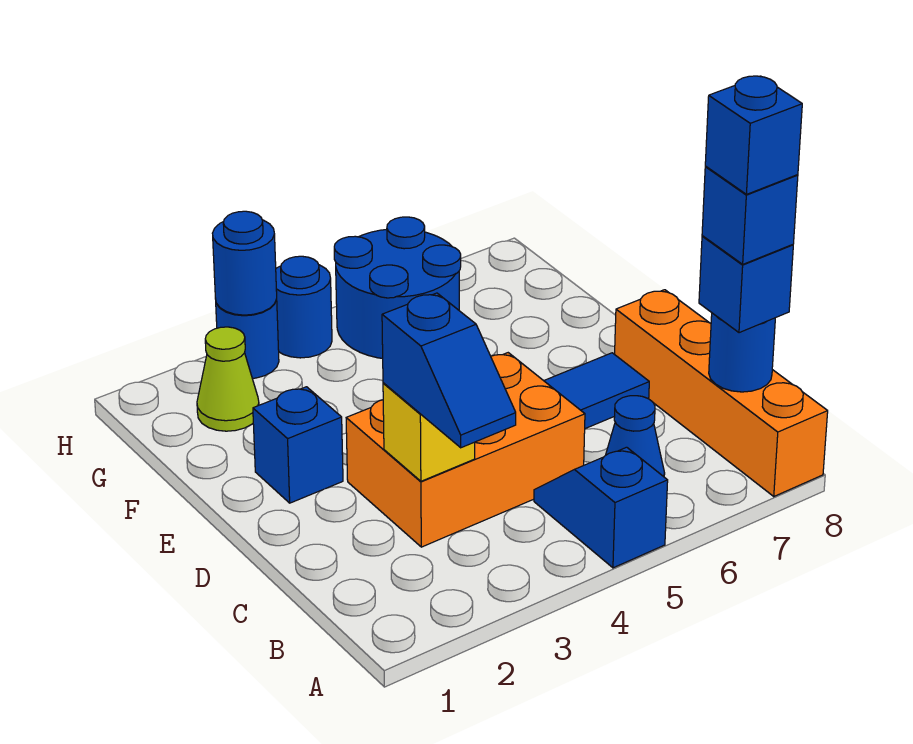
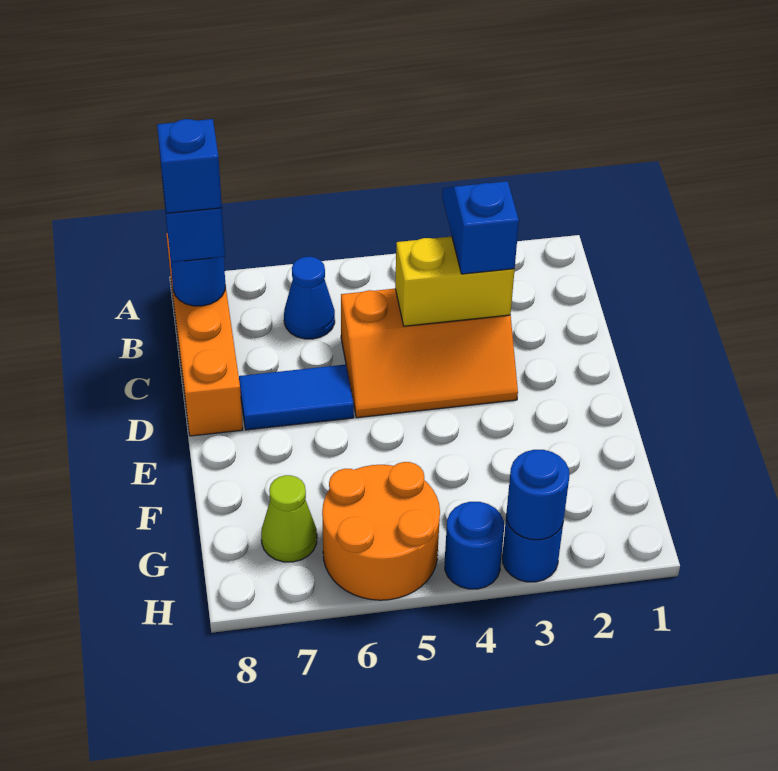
blue 1x2 slope [534,447,668,568] -> none
blue 1x1 brick [705,76,802,194] -> none
orange 2x3 brick [346,353,585,547] -> orange 2x3 slope [341,289,518,418]
yellow 1x1 brick [383,383,475,481] -> yellow 1x2 brick [395,236,515,326]
blue 1x1 brick [253,387,343,503] -> none
lime 1x1 cone [197,327,259,431] -> lime 1x1 cone moved to [261,475,317,562]
blue 2x2 round brick [334,217,461,359] -> orange 2x2 round brick [322,462,440,600]

